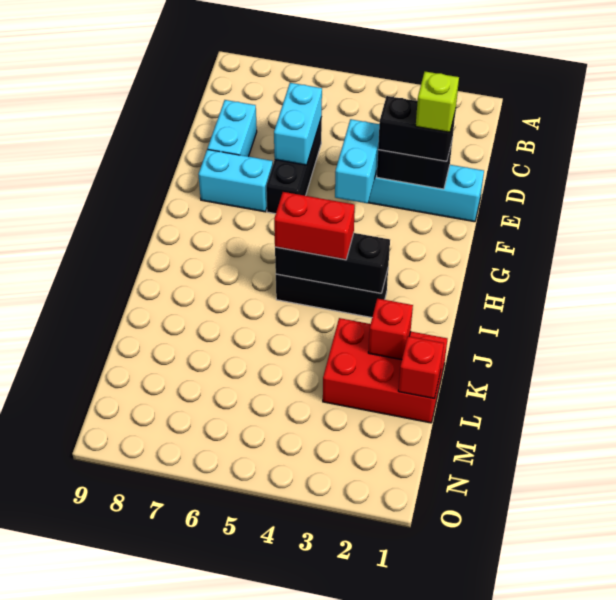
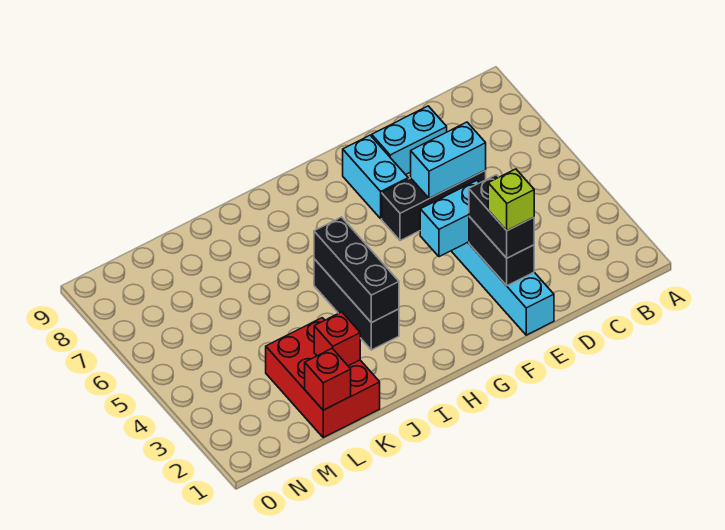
red 1x2 brick [274,192,355,260] -> none

